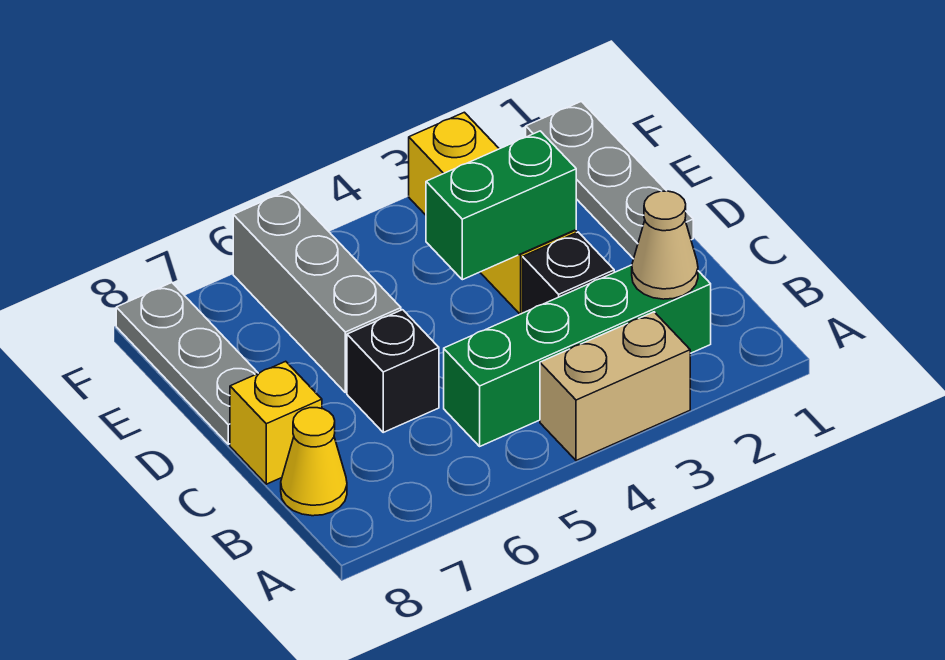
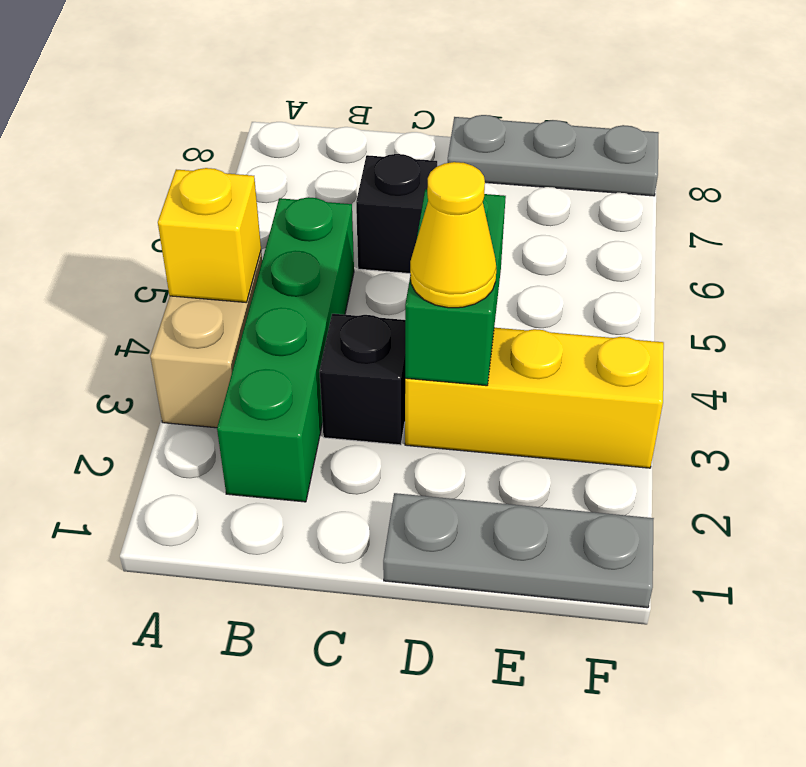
tan 1x1 cone [632,191,698,299] -> none
yellow 1x1 cone [281,408,347,516] -> yellow 1x1 cone moved to [410,162,496,308]
yellow 1x1 brick [230,361,322,484] -> yellow 1x1 brick moved to [158,168,261,302]
grey 1x3 brick [233,190,401,393] -> none

